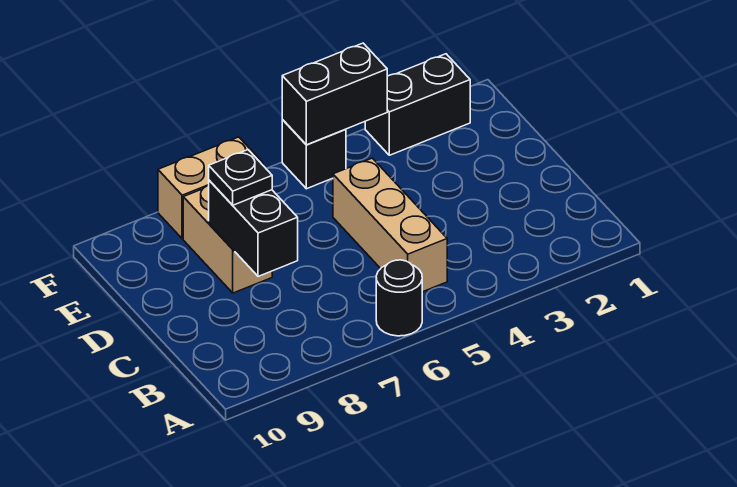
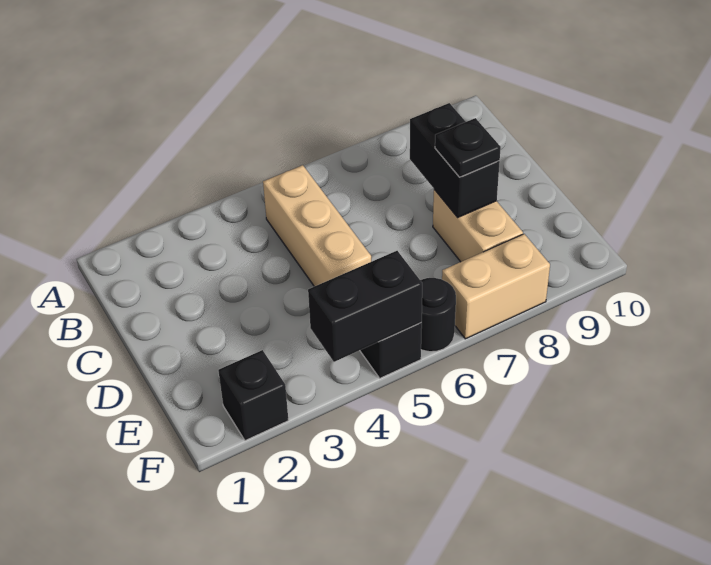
black 1x1 round brick [376,260,422,336] -> black 1x1 round brick moved to [420,278,456,352]
black 1x2 brick [365,54,470,155] -> black 1x1 brick [218,350,288,441]

